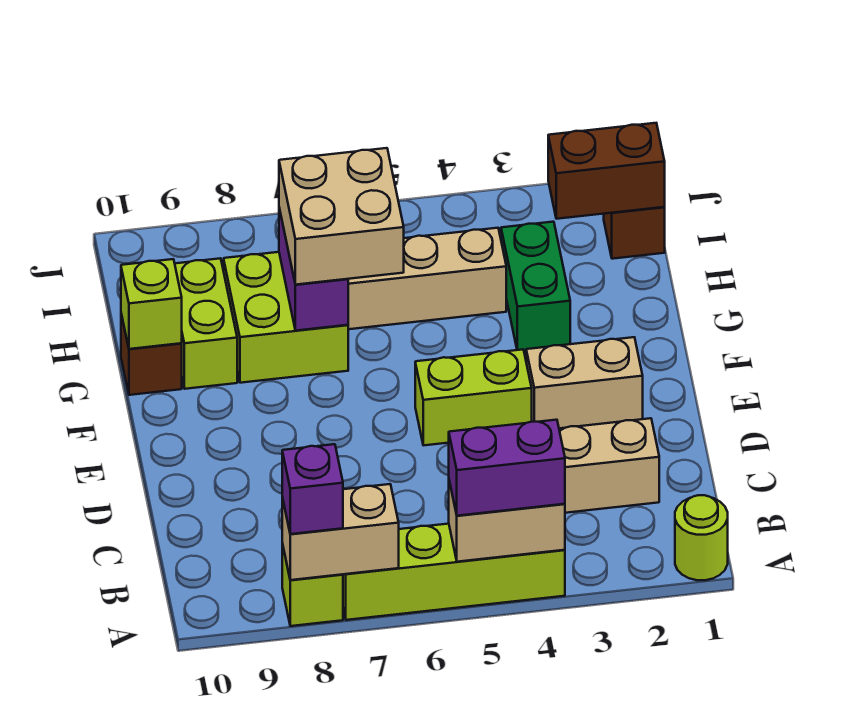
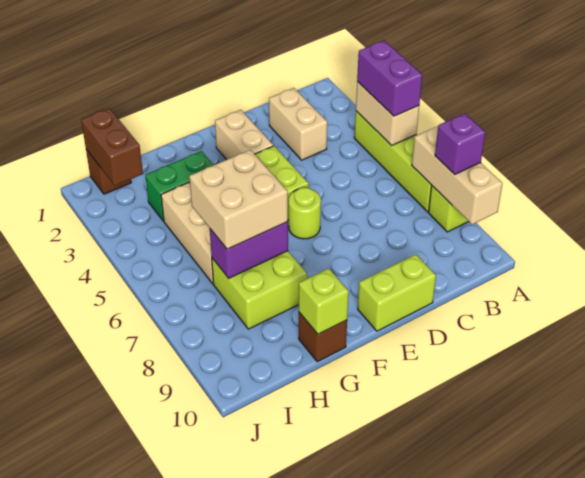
lime 1x1 round brick [675,495,728,580] -> lime 1x1 round brick moved to [289,187,321,239]
tan 1x2 brick [282,484,399,580] -> tan 1x3 brick [412,126,503,225]
lime 1x2 brick [175,258,237,389] -> lime 1x2 brick moved to [358,254,436,331]

